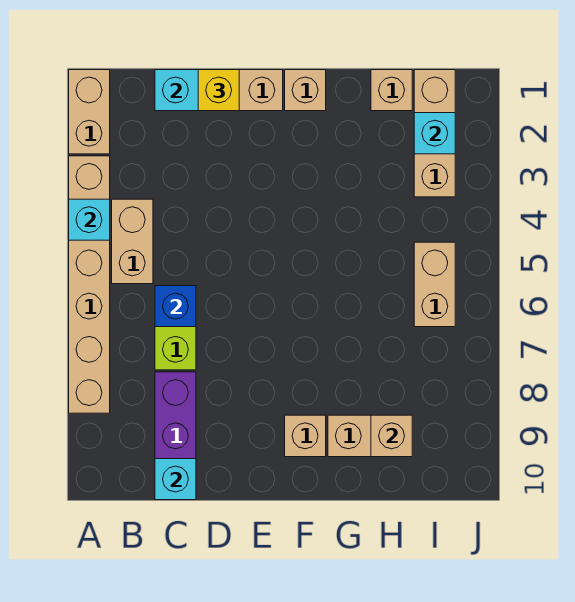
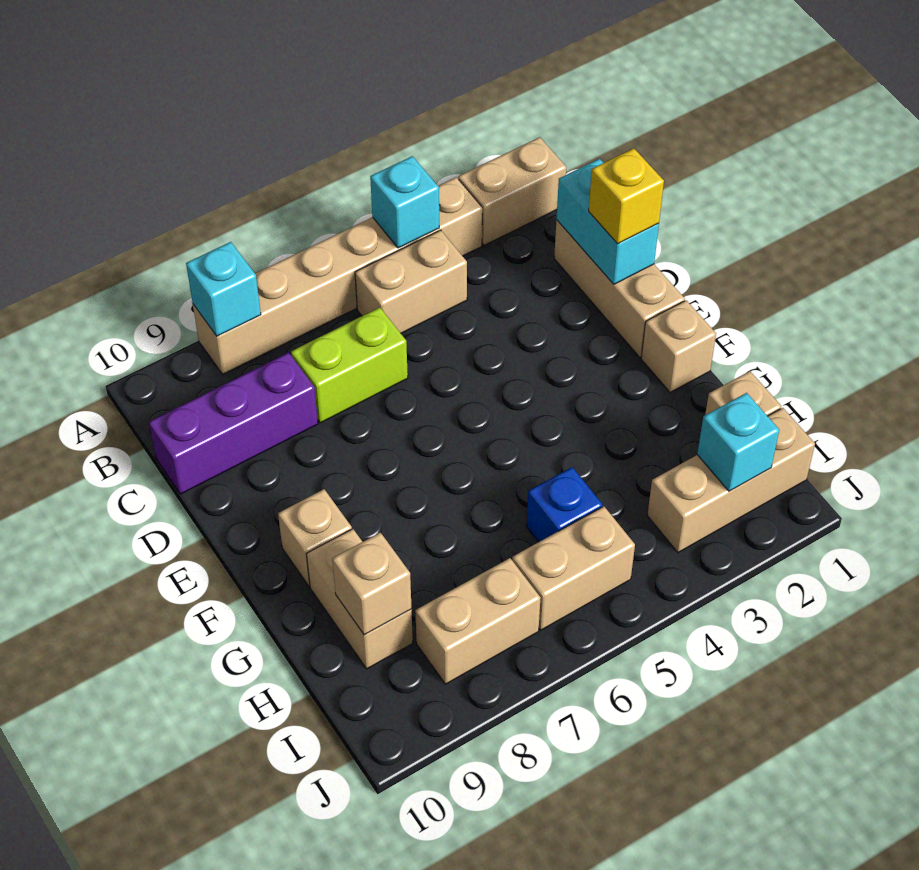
blue 1x1 brick [155,286,196,327] -> blue 1x1 brick moved to [527,467,602,542]
cyan 1x1 brick [155,459,196,500] -> cyan 1x1 brick moved to [186,242,261,336]
none -> tan 1x2 brick [415,558,540,684]

